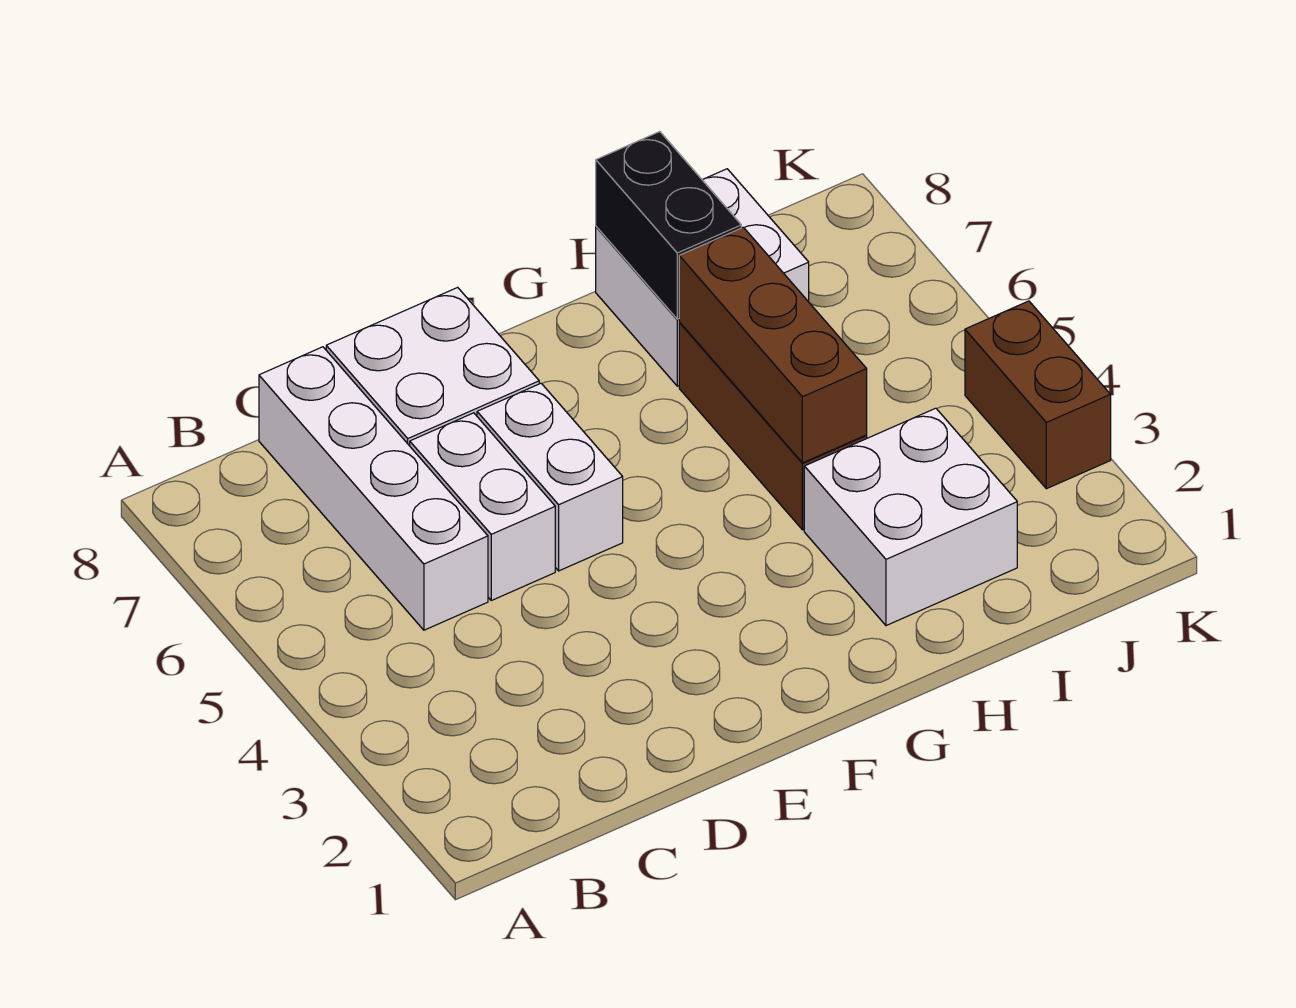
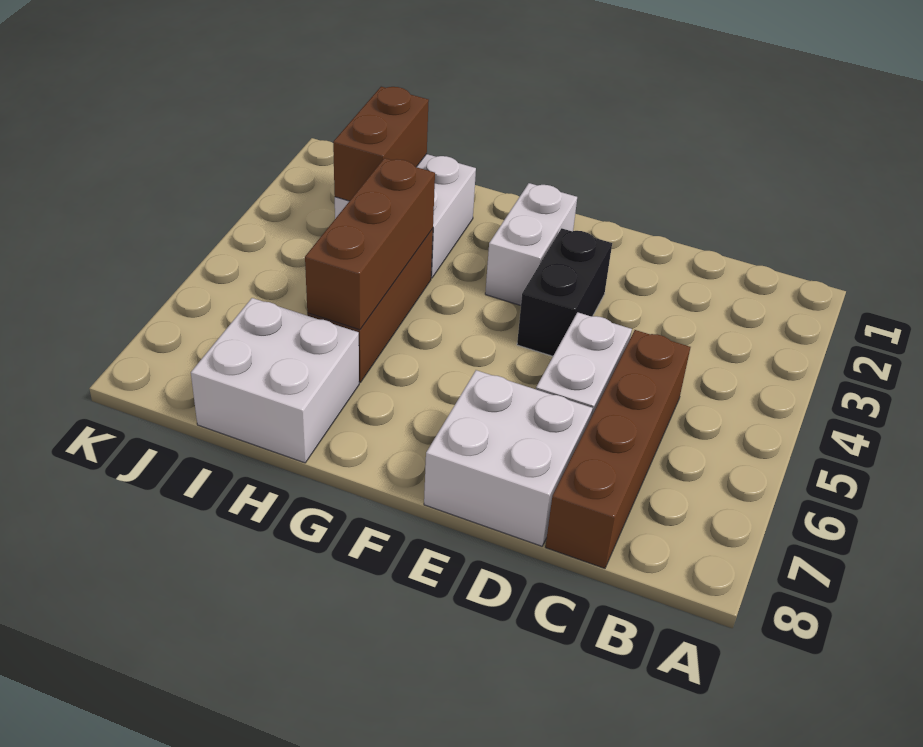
white 1x4 brick [259,347,488,630] -> brown 1x4 brick [545,330,690,568]
white 1x2 brick [477,383,623,571] -> white 1x2 brick moved to [485,183,577,305]
black 1x2 brick [596,132,741,319] -> black 1x2 brick moved to [517,228,612,356]
brown 1x2 brick [965,301,1111,489] -> brown 1x2 brick moved to [333,87,429,201]

